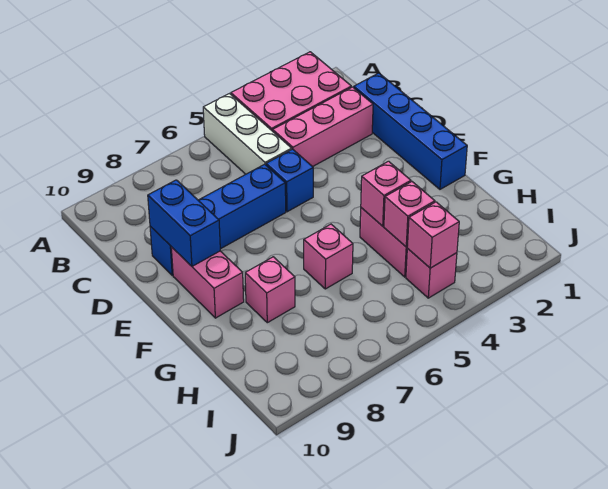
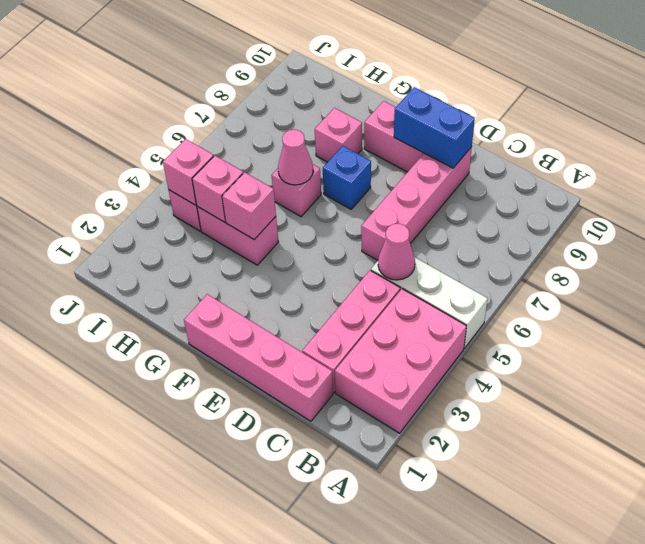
blue 1x4 brick [354,73,467,189] -> pink 1x4 brick [184,294,333,421]
none -> pink 1x1 cone [378,224,415,280]
blue 1x1 brick [266,149,313,212] -> blue 1x1 brick moved to [323,146,371,209]
blue 1x4 brick [150,164,286,275] -> pink 1x4 brick [361,147,472,260]
none -> pink 1x1 cone [278,129,313,185]

